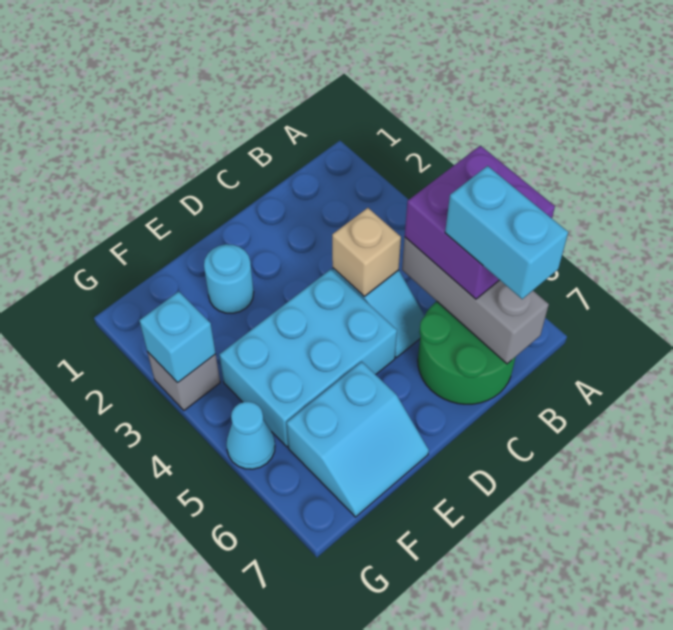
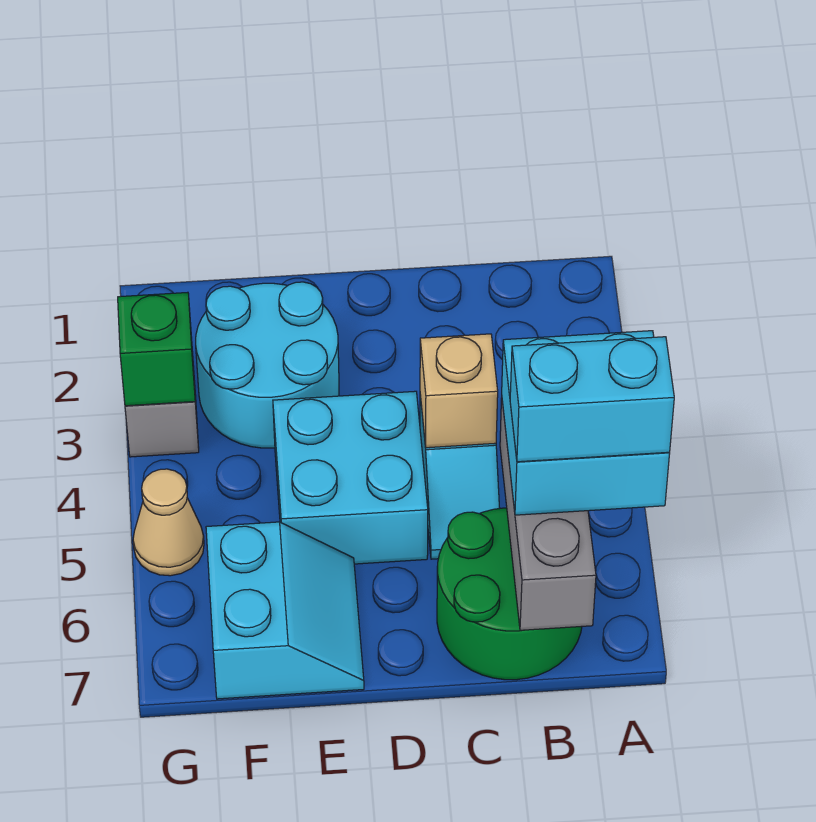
purple 2x2 brick [405,146,555,299] -> cyan 2x2 brick [502,331,670,515]
cyan 1x2 brick [445,166,568,299] -> cyan 1x2 brick turned to [510,337,674,462]
cyan 2x3 brick [219,269,397,447] -> cyan 2x2 brick [273,391,428,564]
cyan 1x1 round brick [204,244,254,313] -> cyan 2x2 round brick [196,282,339,448]
cyan 2x2 slope [287,362,429,517] -> cyan 2x2 slope turned to [206,522,364,699]
cyan 1x1 brick [139,291,216,383] -> green 1x1 brick [118,292,195,406]
cyan 1x1 cone [226,402,275,469] -> tan 1x1 cone [133,469,204,576]

